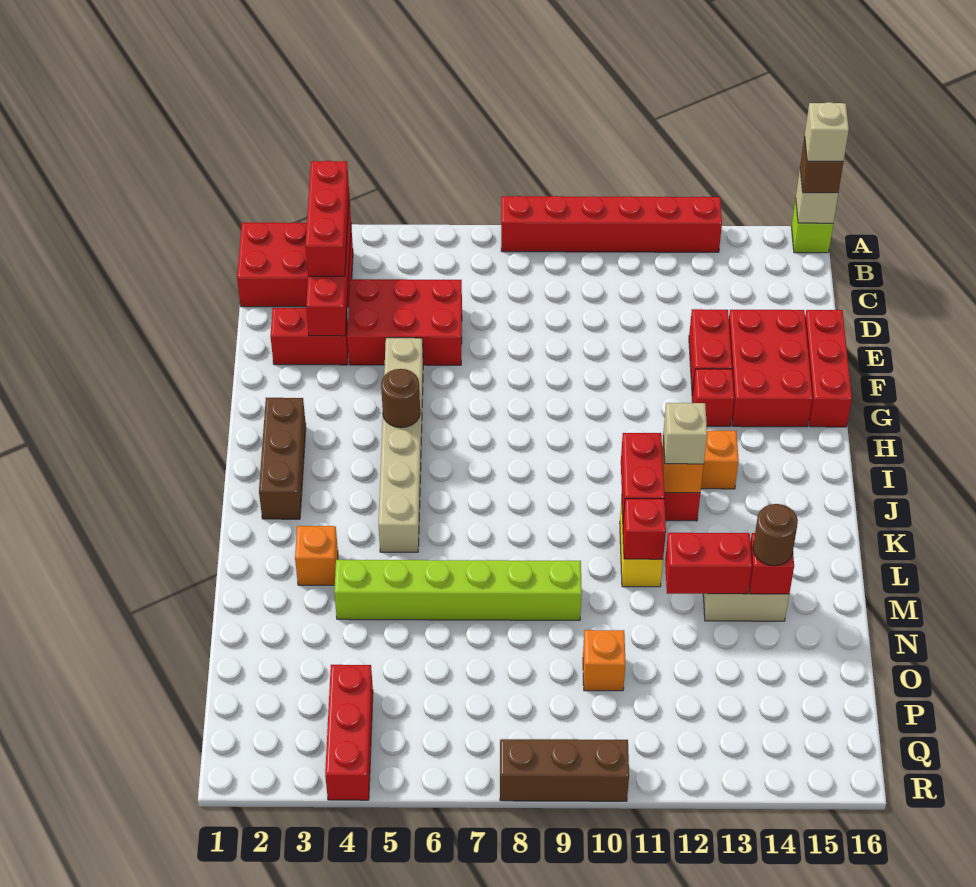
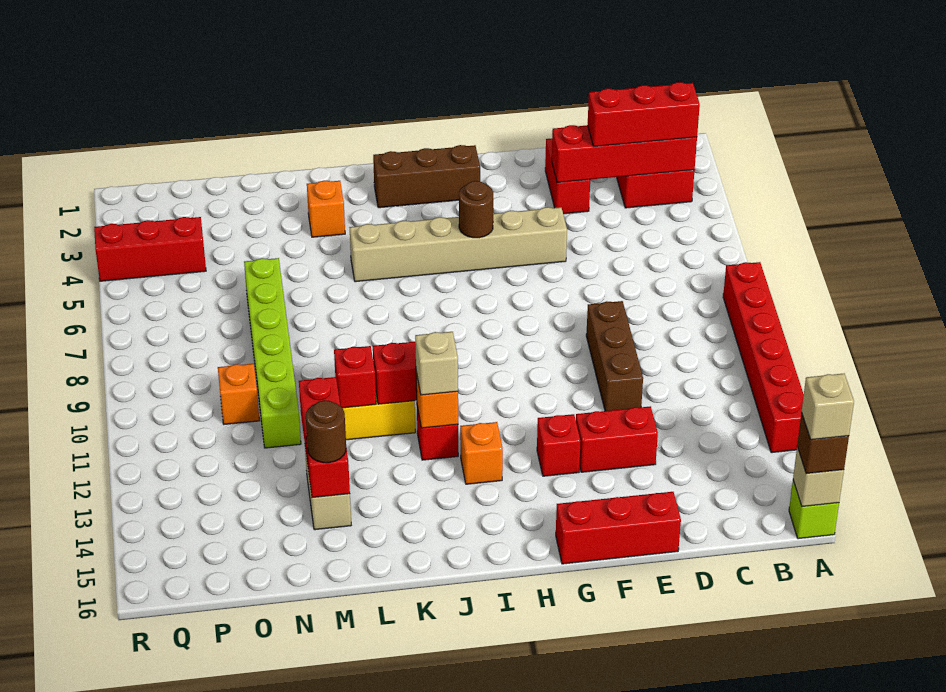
red 2x3 brick [347,279,462,365] -> none
red 2x3 brick [729,310,813,427] -> none
lime 1x6 brick [334,560,582,620] -> lime 1x6 brick moved to [244,258,301,448]
brown 1x3 brick [500,739,629,801] -> brown 1x3 brick moved to [586,301,643,411]

